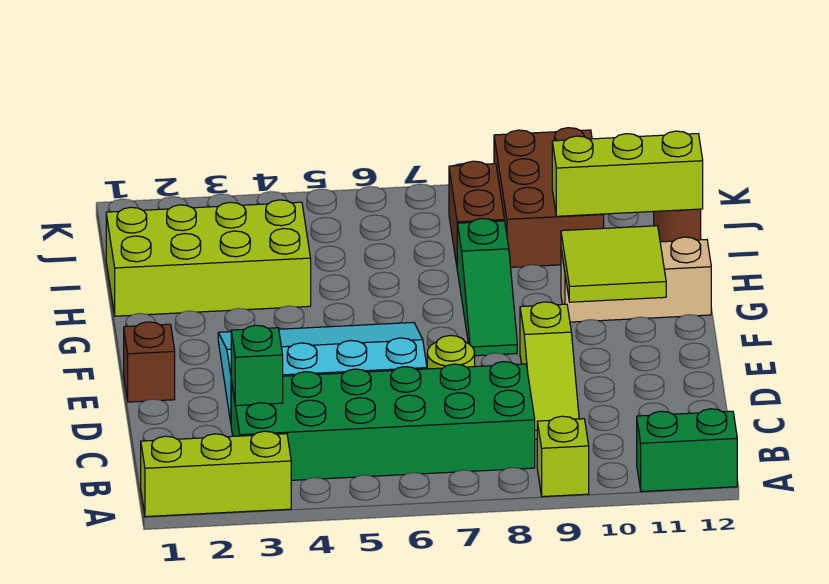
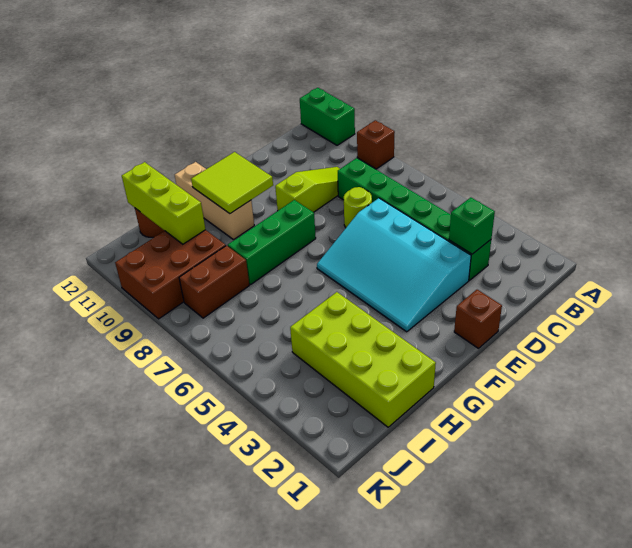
lime 1x3 brick [141,431,291,517] -> none
lime 1x1 brick [537,416,589,497] -> brown 1x1 brick [357,120,395,169]
green 2x6 brick [231,362,535,480] -> green 1x6 brick [338,158,491,281]
green 1x3 slope [457,219,517,356] -> green 1x3 brick [228,200,316,285]

